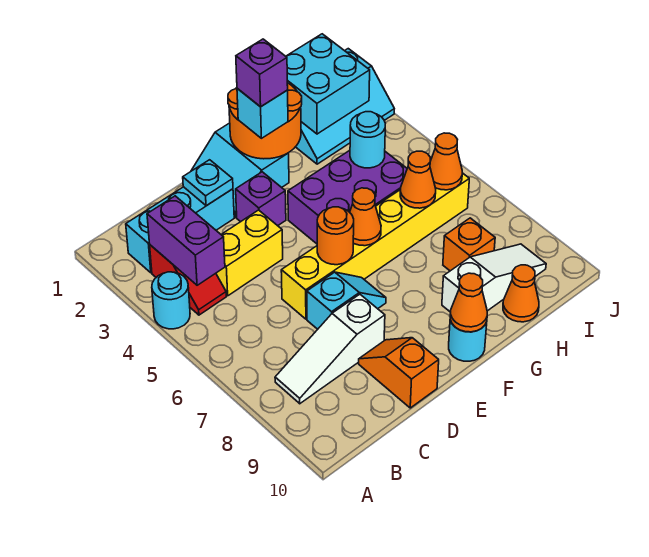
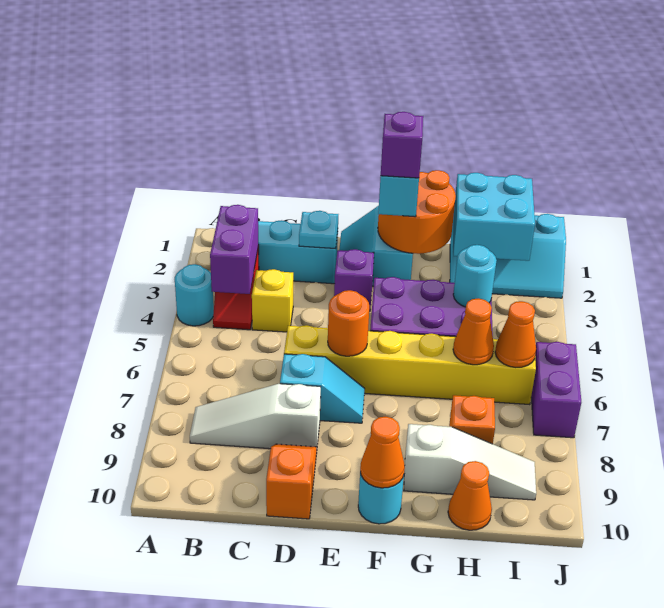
yellow 1x2 brick [216,210,283,296] -> yellow 1x1 brick [252,269,293,332]
orange 1x1 cone [350,188,381,246] -> none
none -> purple 1x2 brick [531,342,581,438]

